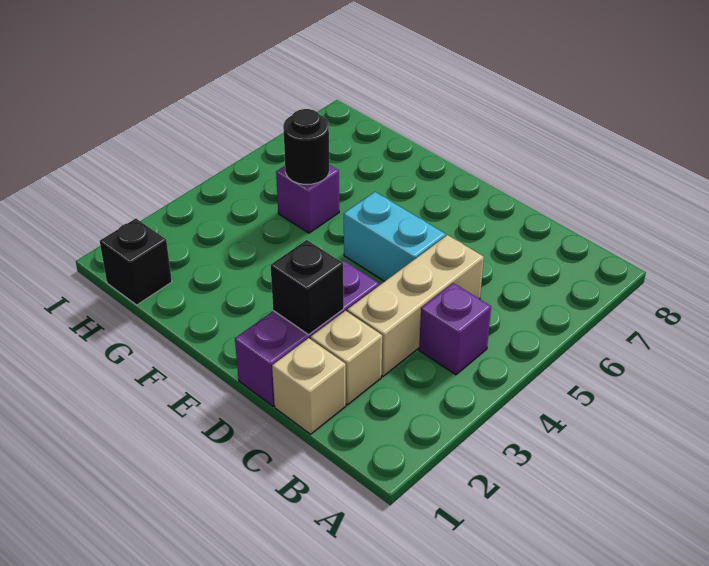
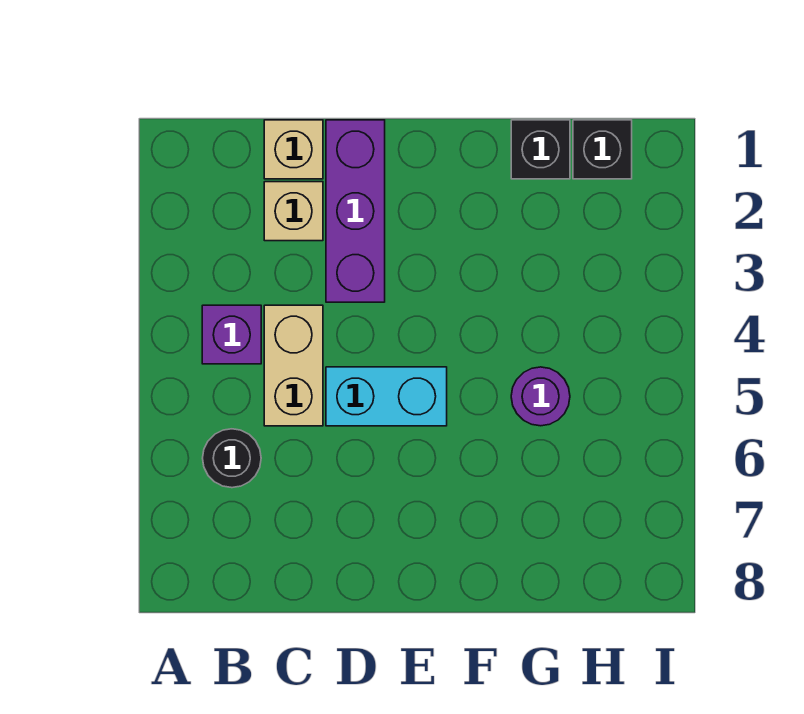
tan 1x3 brick [347,235,484,376] -> tan 1x2 brick [264,305,323,426]
black 1x1 brick [271,240,344,335] -> black 1x1 brick moved to [511,120,570,179]
purple 1x1 brick [276,165,339,233] -> purple 1x1 round brick [511,367,570,426]
black 1x1 round brick [283,109,329,184] -> black 1x1 round brick moved to [203,429,261,488]

